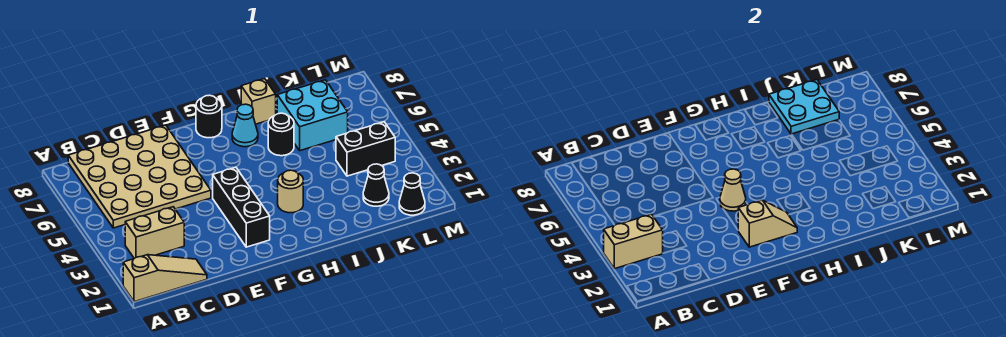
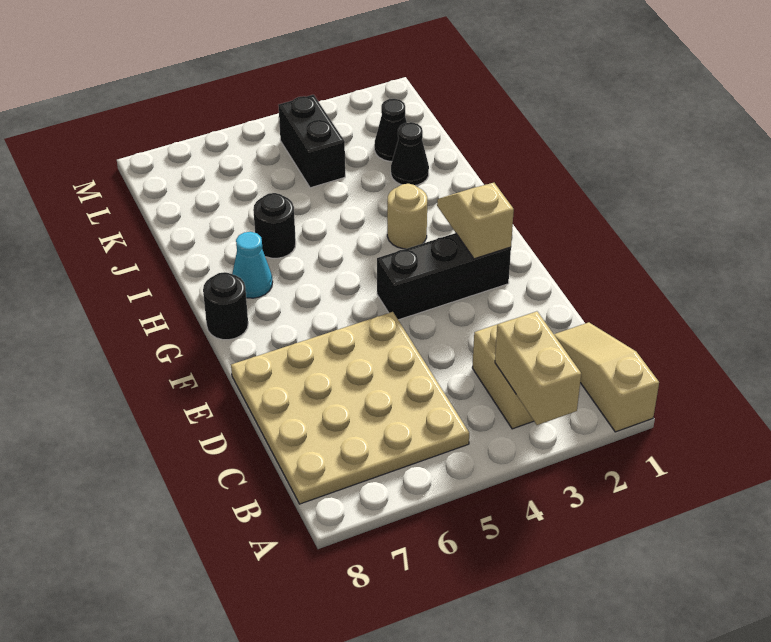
tan 1x1 cone [720,169,746,211] -> none
tan 1x1 brick [241,79,276,124] -> none
cyan 2x2 brick [277,80,348,151] -> none
cyan 2x2 plate [769,80,839,134] -> none
black 1x1 cone [399,173,425,215] -> black 1x1 cone moved to [391,122,429,185]

